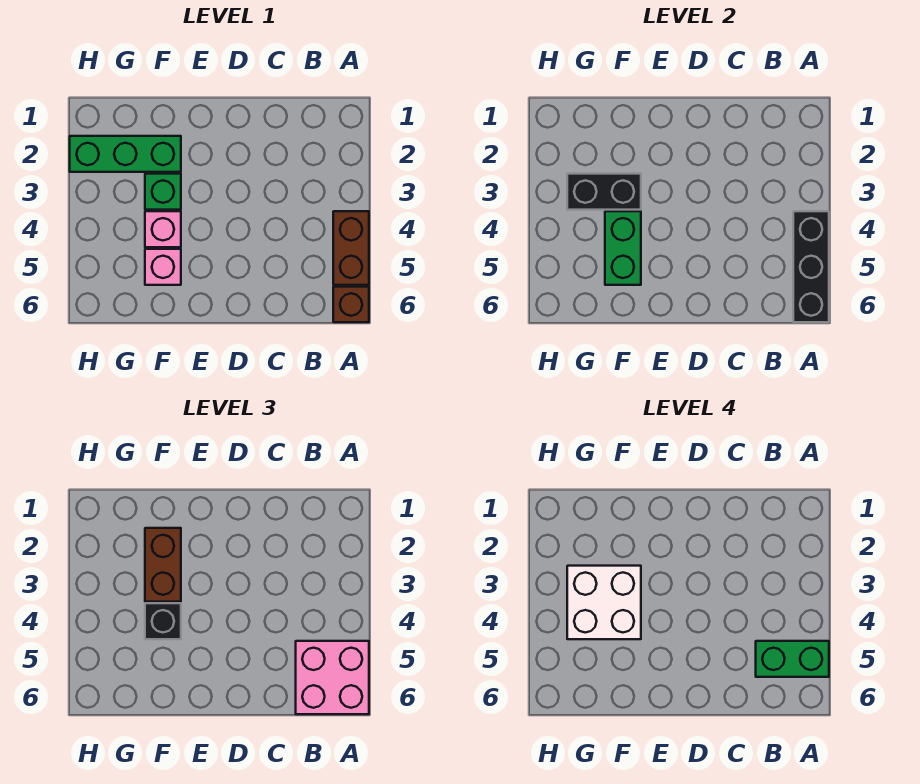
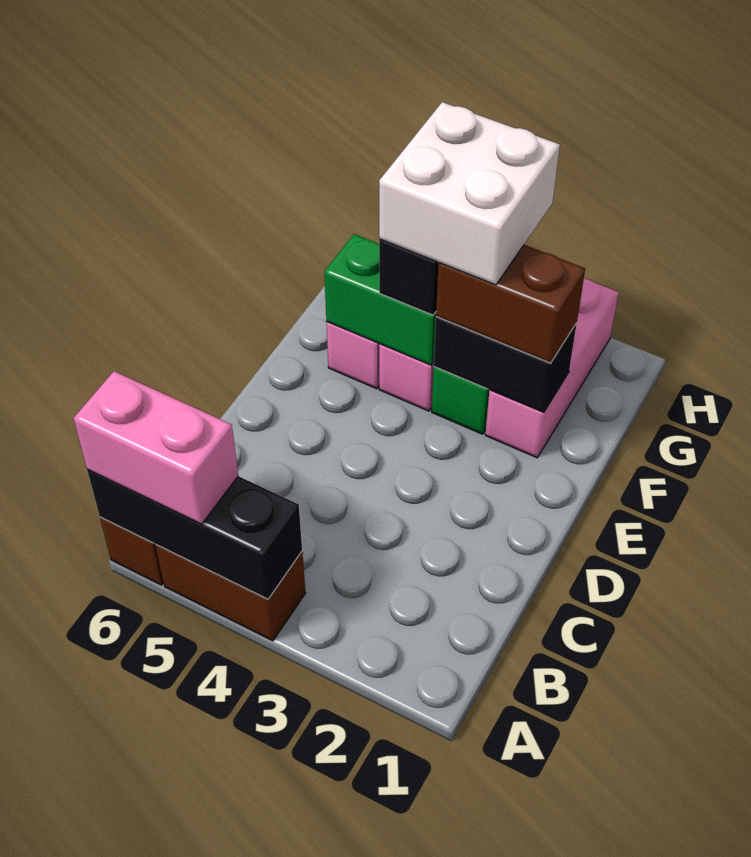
pink 2x2 brick [296,641,369,714] -> pink 1x2 brick [73,371,238,524]
green 1x2 brick [756,641,829,677] -> none
green 1x3 brick [70,136,181,172] -> pink 1x3 brick [485,279,619,458]
black 1x2 brick [567,174,641,210] -> black 1x2 brick turned to [434,317,577,412]

